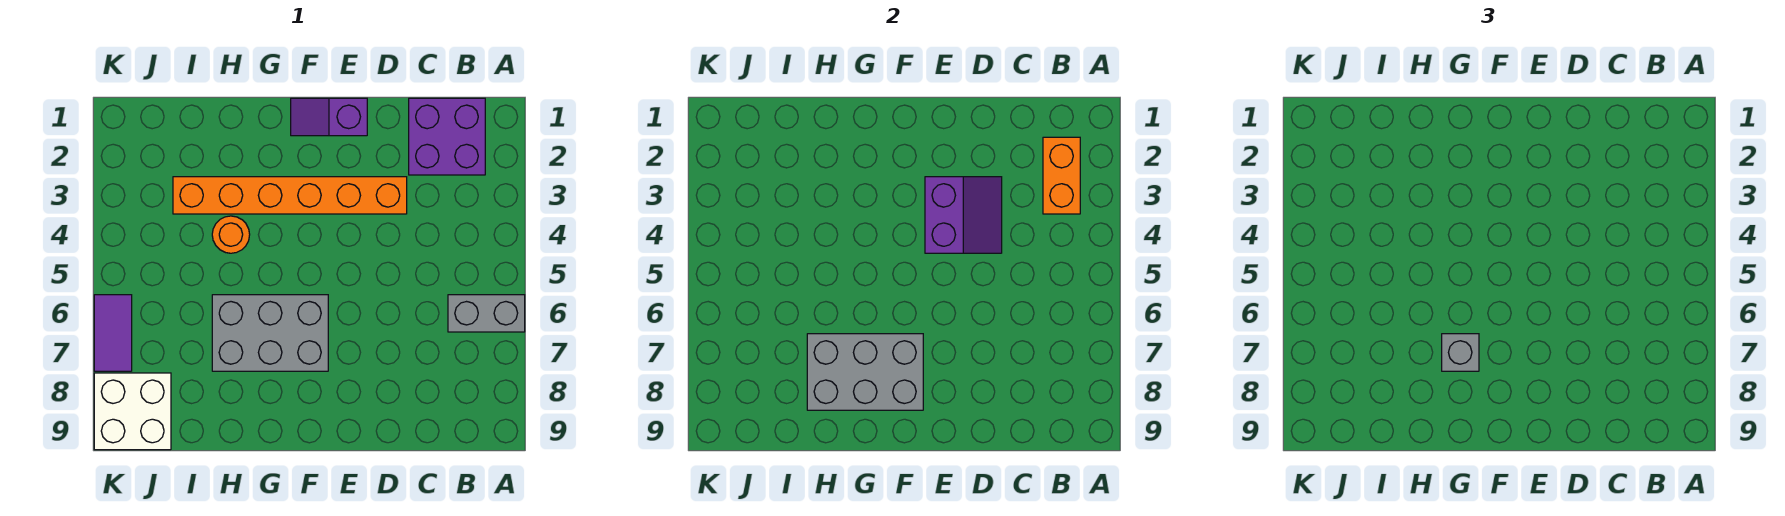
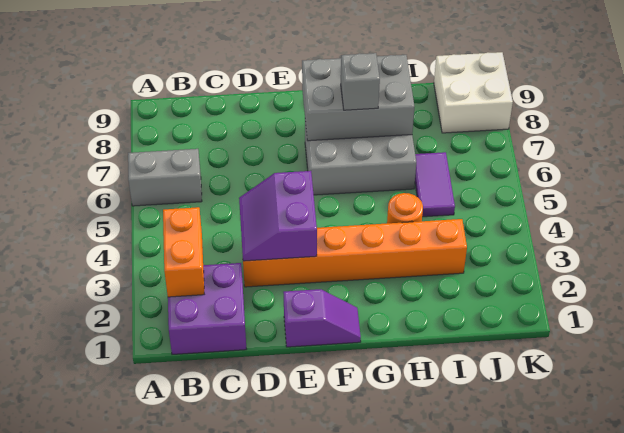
purple 1x2 tile [94,295,132,371] -> purple 1x2 tile moved to [415,152,455,217]

